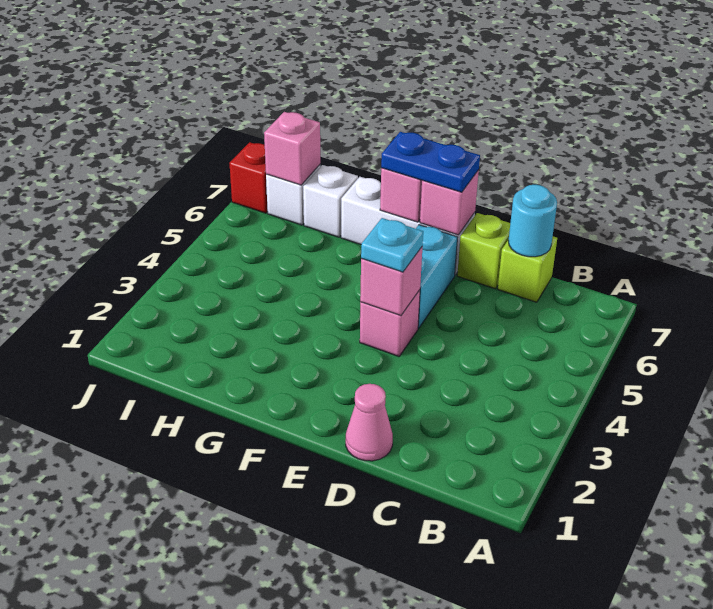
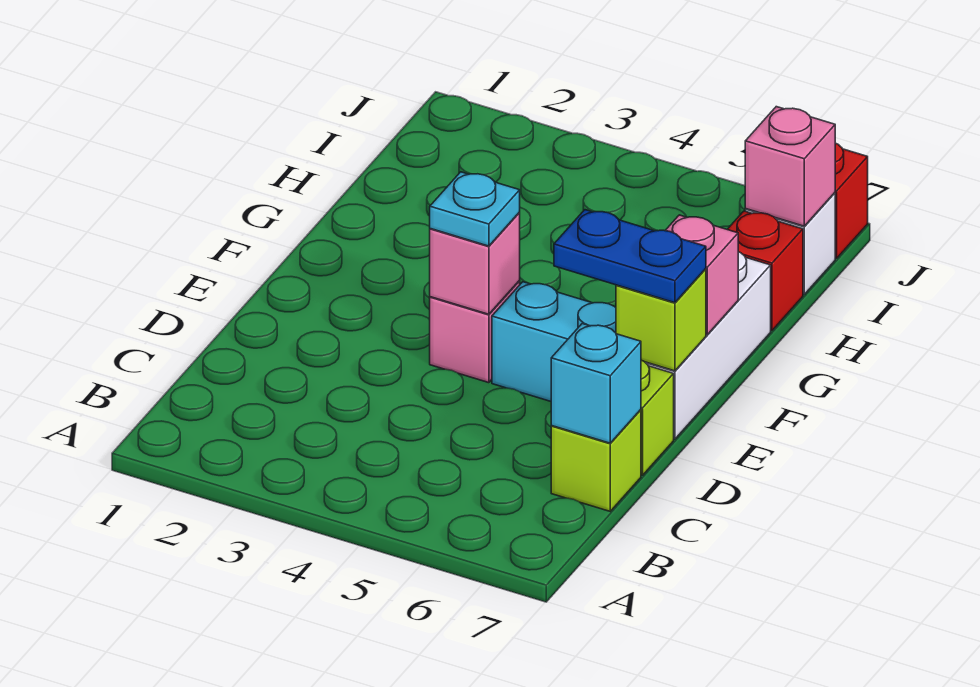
cyan 1x1 round brick [508,185,557,257] -> cyan 1x1 brick [551,324,641,443]
pink 1x1 cone [346,384,393,461] -> none
pink 1x1 brick [420,170,479,235] -> lime 1x1 brick [616,269,706,371]
blue 1x2 plate [381,132,480,192] -> blue 1x2 plate turned to [554,210,706,303]
white 1x1 brick [303,165,358,237] -> red 1x1 brick [727,211,803,331]

